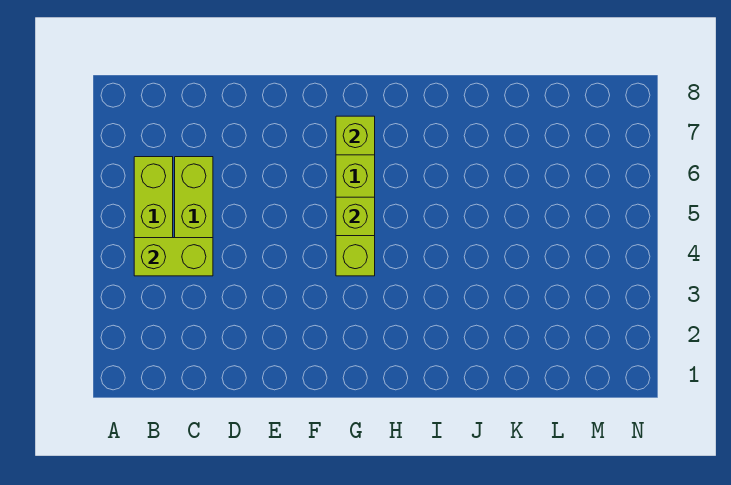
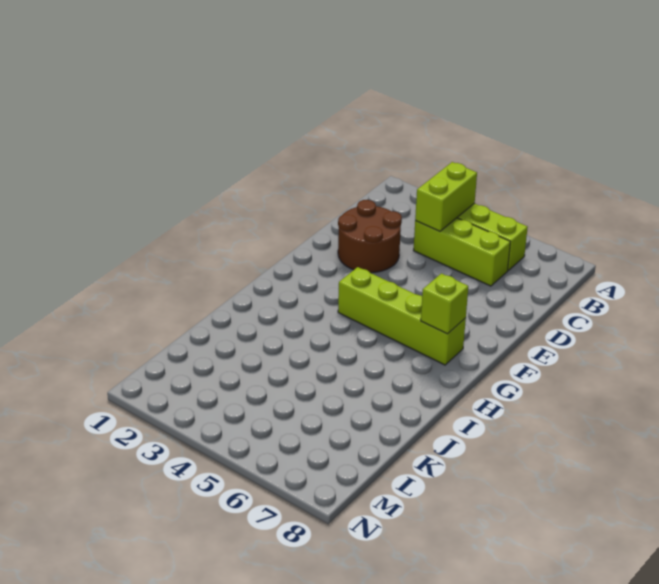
none -> brown 2x2 round brick [338,200,402,273]
lime 1x1 brick [336,197,375,236] -> none

